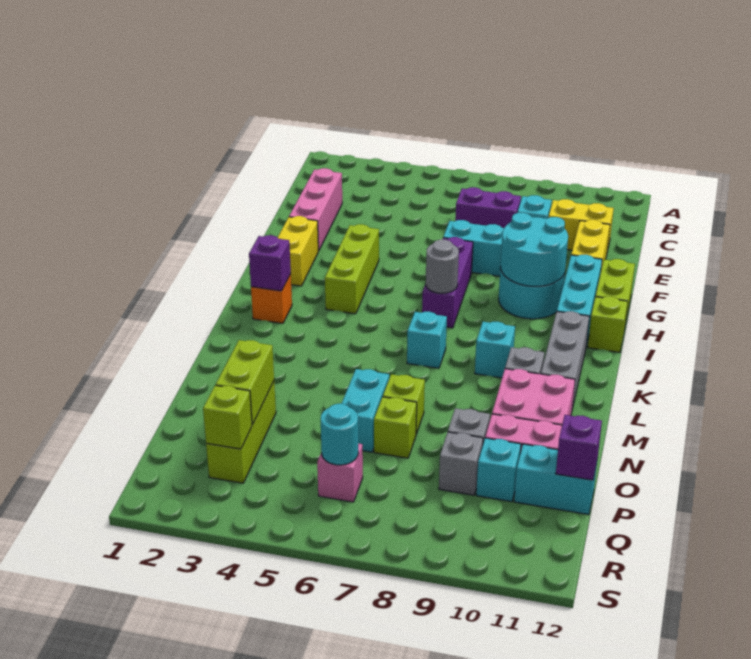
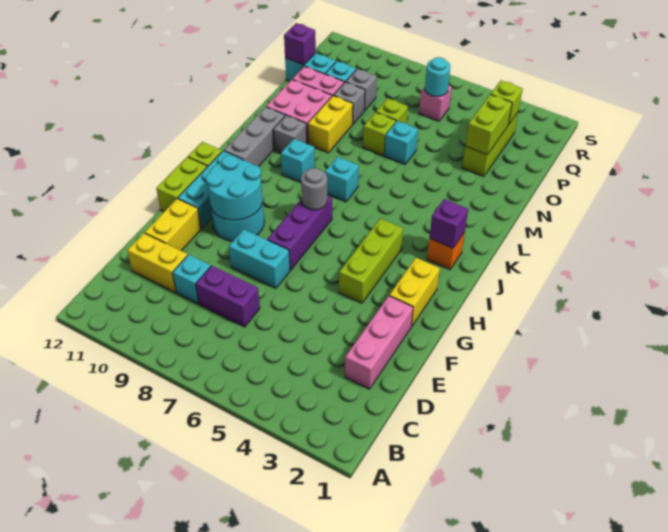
none -> yellow 1x2 brick [308,96,353,153]
cyan 1x2 brick [341,369,389,452] -> cyan 1x1 brick [385,121,418,164]

